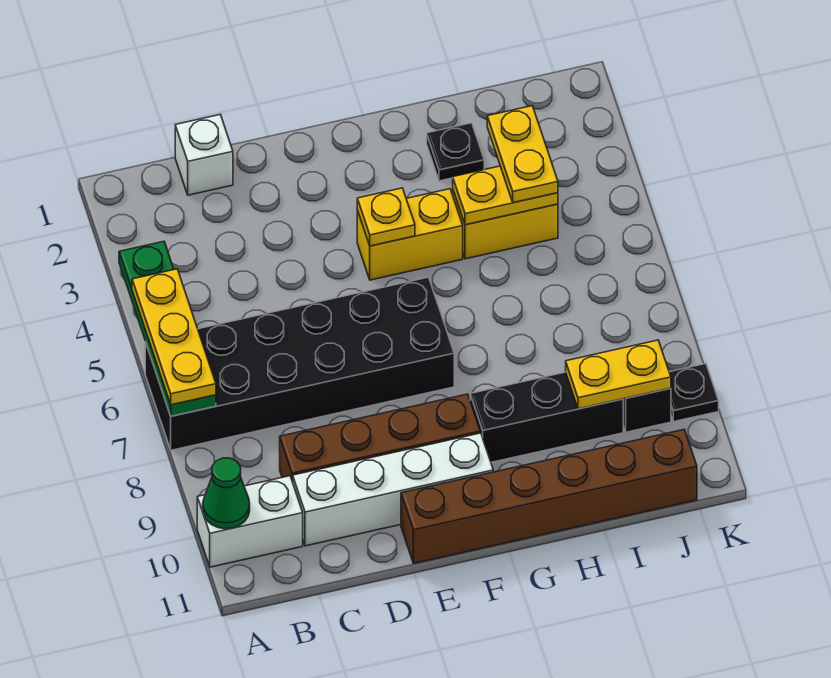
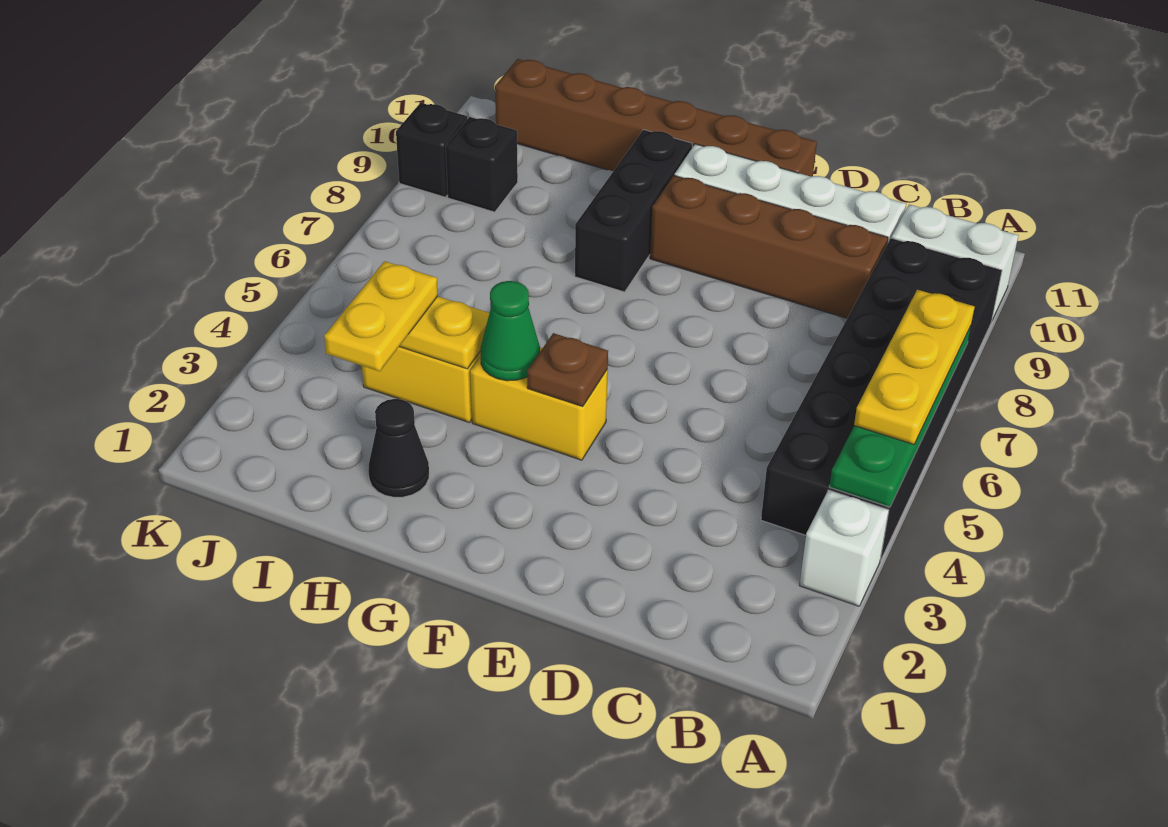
black 2x6 brick [145,277,454,450] -> black 2x6 brick turned to [761,238,1002,560]
green 1x1 cone [203,458,250,529] -> green 1x1 cone moved to [481,281,540,381]
white 1x1 brick [175,115,233,195] -> white 1x1 brick moved to [799,490,889,606]
yellow 1x1 plate [357,188,415,246] -> brown 1x1 plate [527,333,608,406]
black 1x3 brick [470,372,623,462] -> black 1x3 brick turned to [575,130,692,292]
black 1x1 plate [427,123,484,181] -> black 1x1 cone [368,399,429,497]
yellow 1x2 plate [566,340,671,409] -> none
black 1x1 plate [669,364,719,422] -> black 1x1 brick [396,103,467,197]

